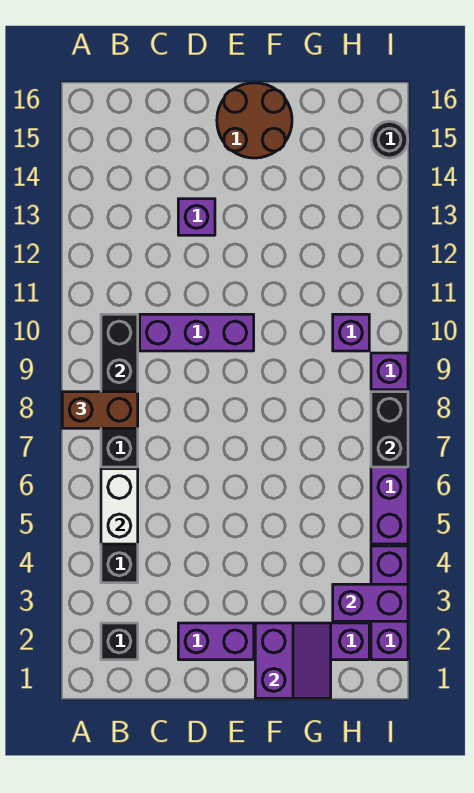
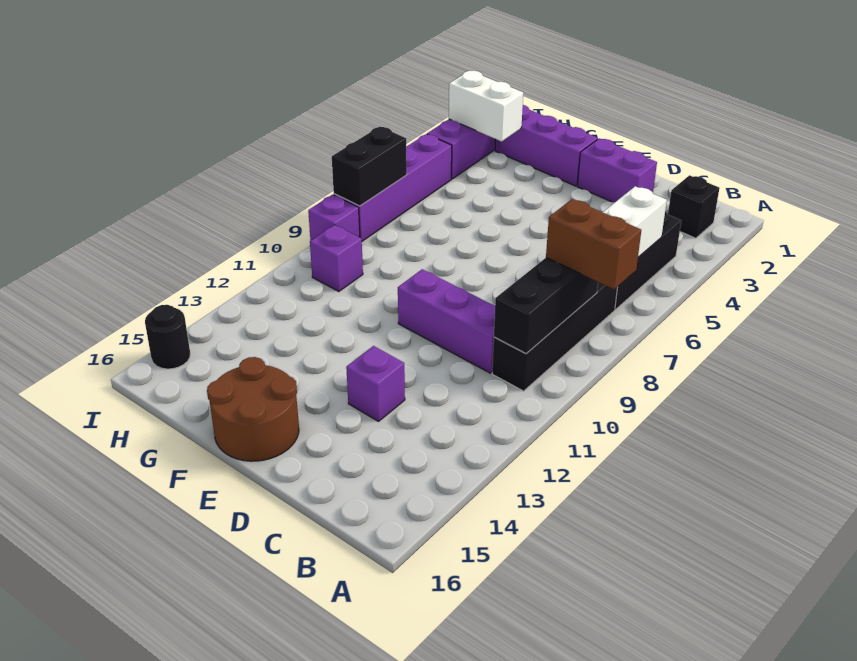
purple 2x2 slope [255,623,331,698] -> none
purple 1x2 brick [333,584,408,621] -> white 1x2 brick [449,71,523,141]

